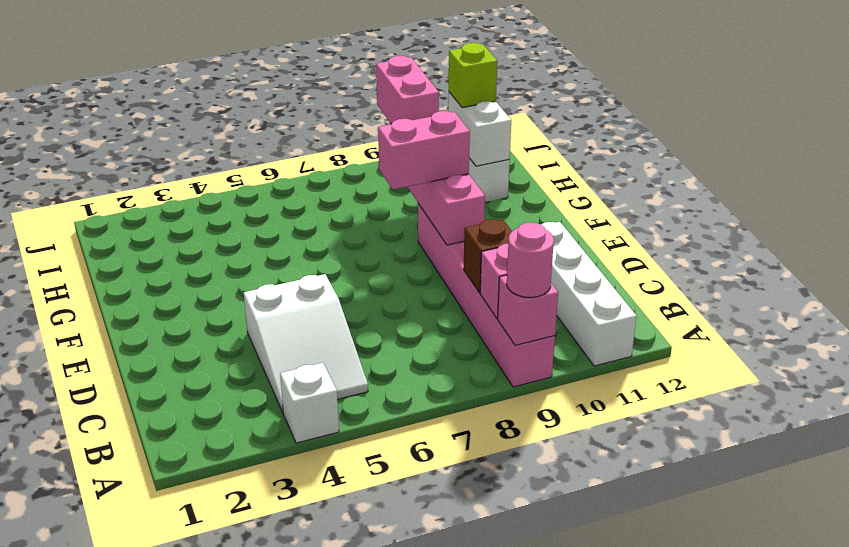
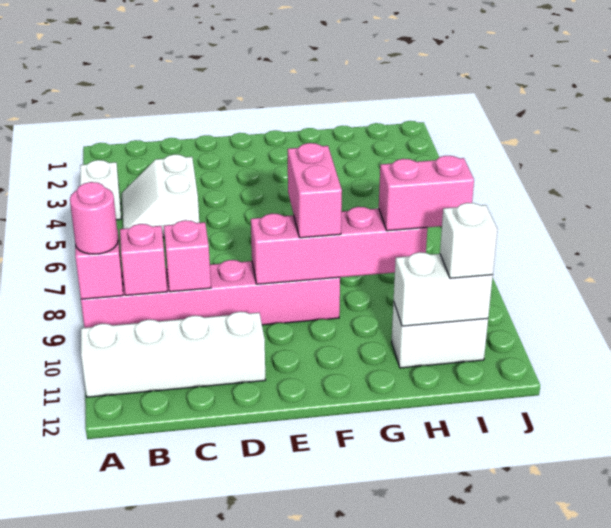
white 2x3 slope [244,274,368,412] -> white 2x2 slope [122,154,199,237]
brown 1x1 brick [464,219,512,293] -> pink 1x1 brick [164,220,211,292]
lime 1x1 brick [449,43,497,108] -> white 1x1 brick [440,203,497,278]

